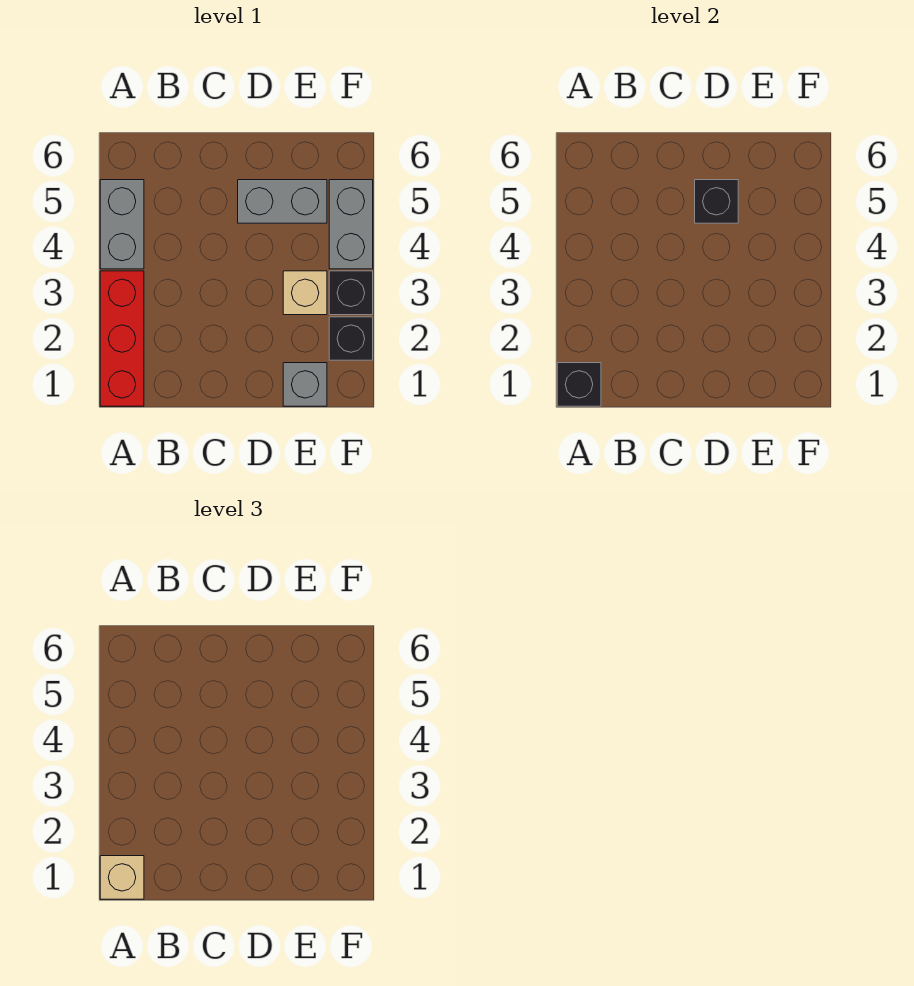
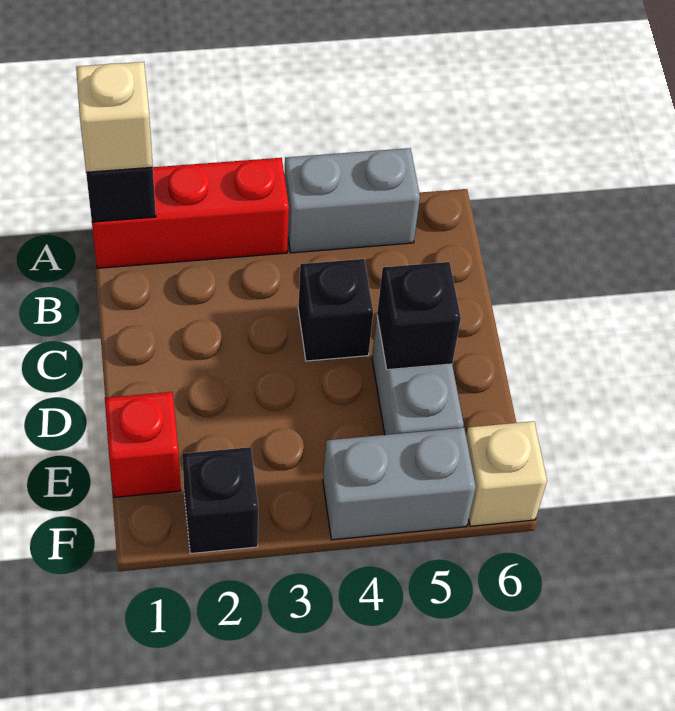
grey 1x1 brick [283,363,327,406] -> red 1x1 brick [105,392,181,497]
tan 1x1 brick [283,271,327,315] -> tan 1x1 brick moved to [466,421,547,526]
black 1x1 brick [329,271,373,315] -> black 1x1 brick moved to [298,259,373,361]

